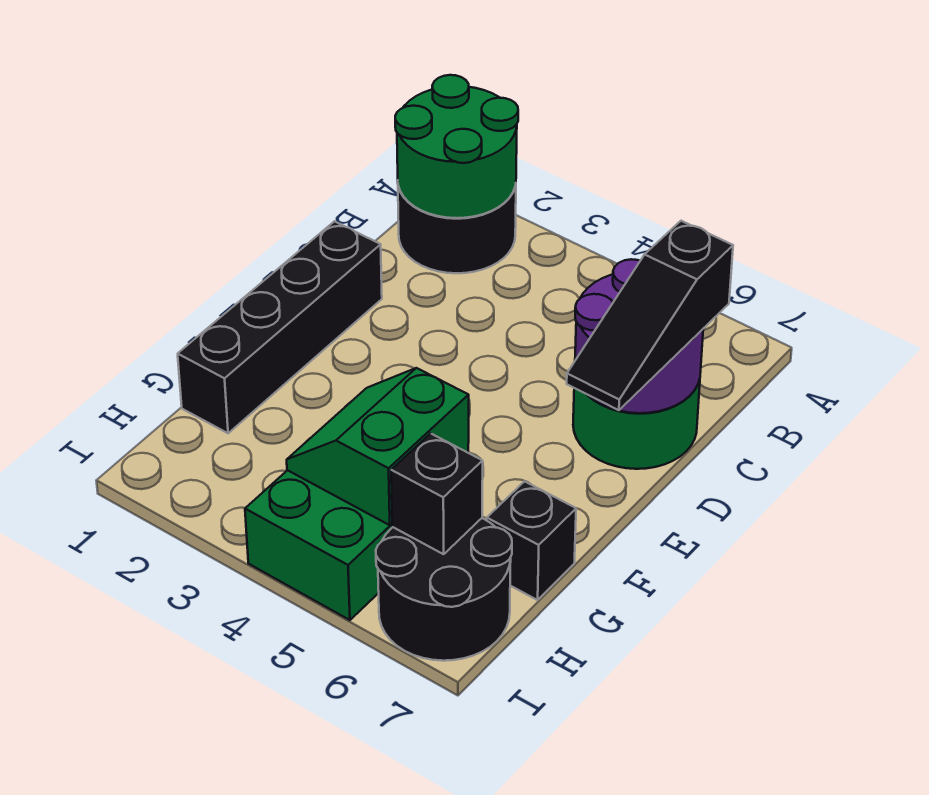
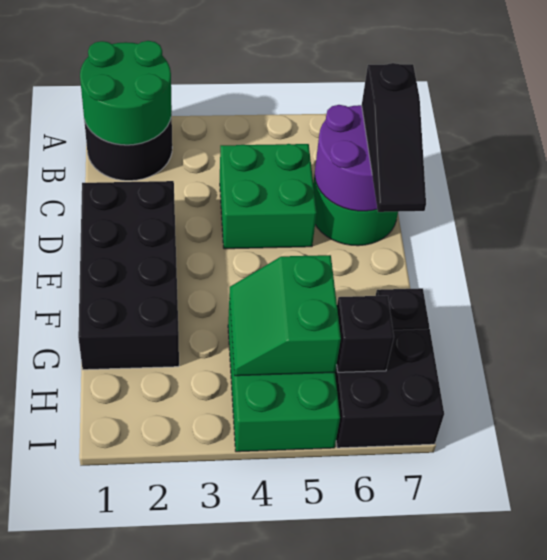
none -> green 2x2 brick [220,144,317,249]
black 1x4 brick [178,221,382,433] -> black 2x4 brick [78,181,179,370]
black 2x2 round brick [376,518,512,661] -> black 2x2 brick [335,329,444,448]

